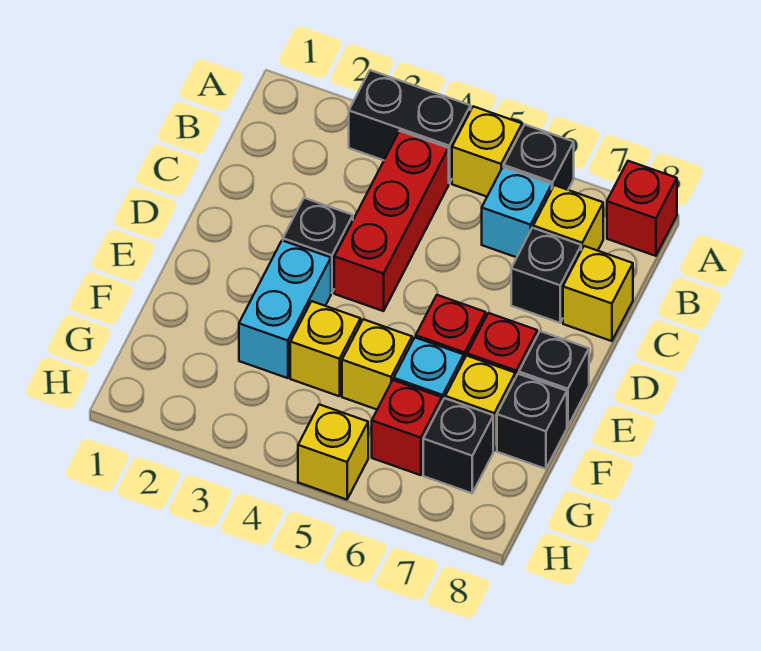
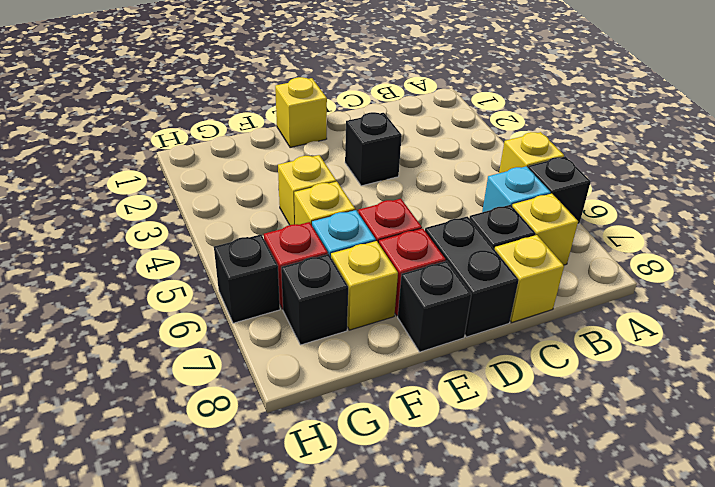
black 1x2 brick [349,70,471,183] -> black 1x2 brick moved to [425,216,519,337]
red 1x1 brick [607,161,677,256] -> none
red 1x3 brick [334,131,449,311] -> none
cyan 1x2 brick [239,241,331,378] -> none
black 1x1 brick [497,374,567,469] -> black 1x1 brick moved to [214,235,280,323]
yellow 1x1 brick [298,405,368,500] -> yellow 1x1 brick moved to [275,77,327,148]

